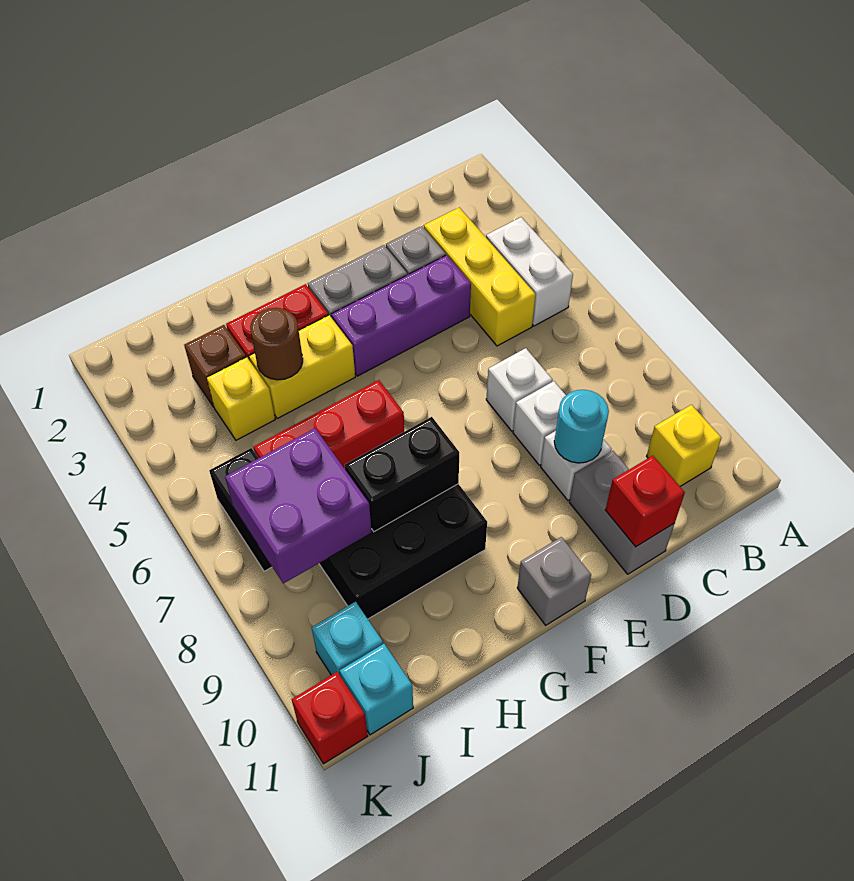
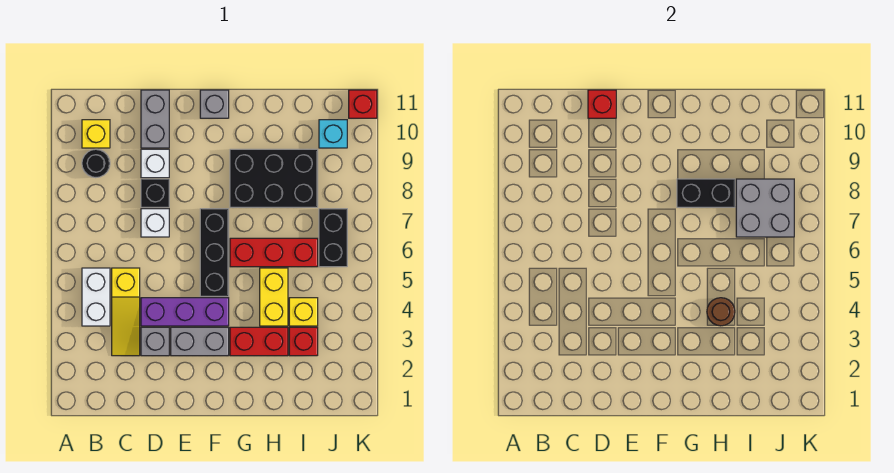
none -> black 1x1 round brick [82,149,110,178]
yellow 1x3 brick [424,208,536,346] -> yellow 1x3 slope [112,268,140,356]
white 1x1 brick [513,381,566,465] -> black 1x1 brick [141,179,169,207]
cyan 1x1 round brick [554,390,609,463] -> none
none -> black 1x3 brick [200,209,229,296]
yellow 1x2 brick [249,315,355,419] -> yellow 1x2 brick turned to [260,268,288,326]
brown 1x1 brick [184,325,246,407] -> red 1x1 brick [289,327,318,356]
purple 2x2 brick [225,428,372,584] -> grey 2x2 brick [736,179,794,237]
cyan 1x1 brick [340,644,413,735] -> none

